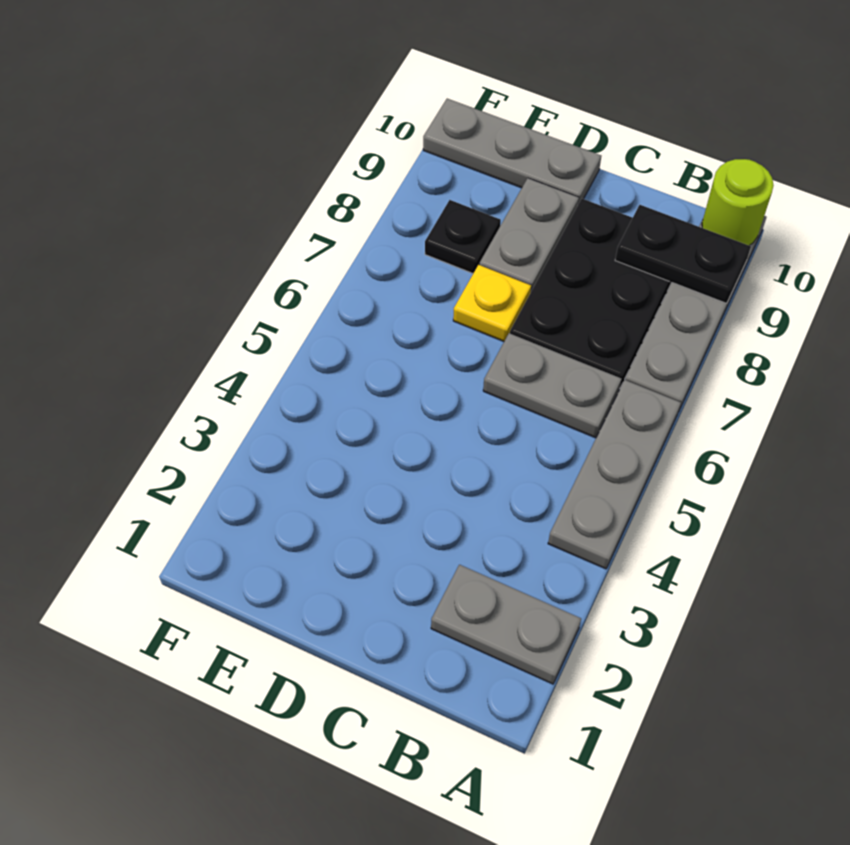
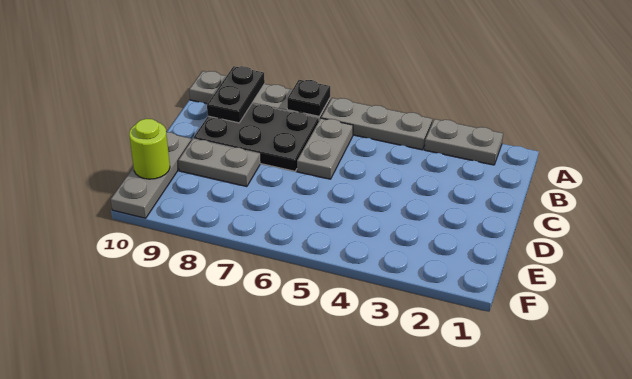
grey 1x2 plate [431,565,581,684] -> grey 1x2 plate turned to [425,119,503,165]
lime 1x1 round brick [702,159,774,245] -> lime 1x1 round brick moved to [129,119,170,179]
yellow 1x1 plate [453,265,531,341] -> none
black 1x1 plate [425,200,501,273] -> black 1x1 plate moved to [287,80,330,116]

